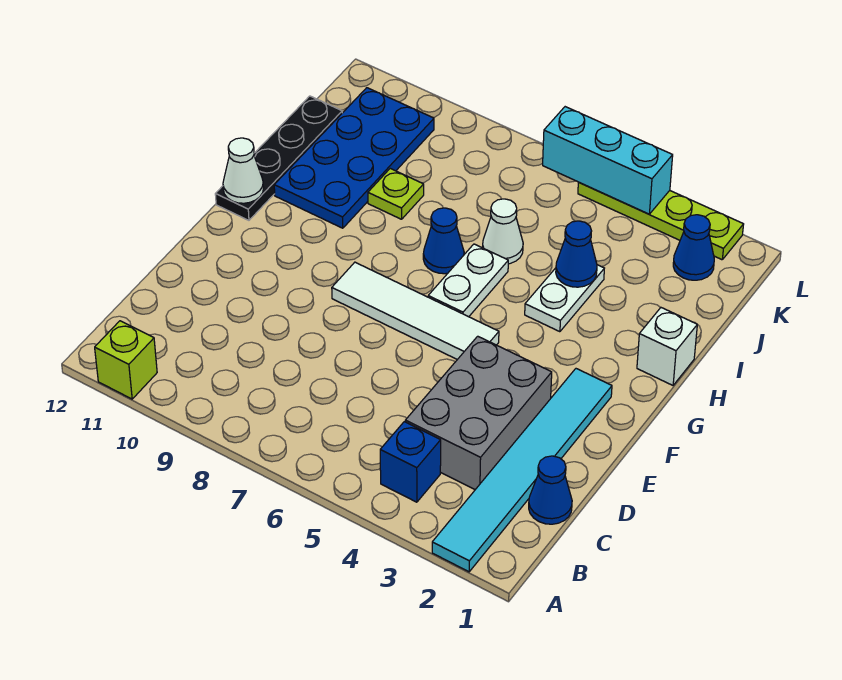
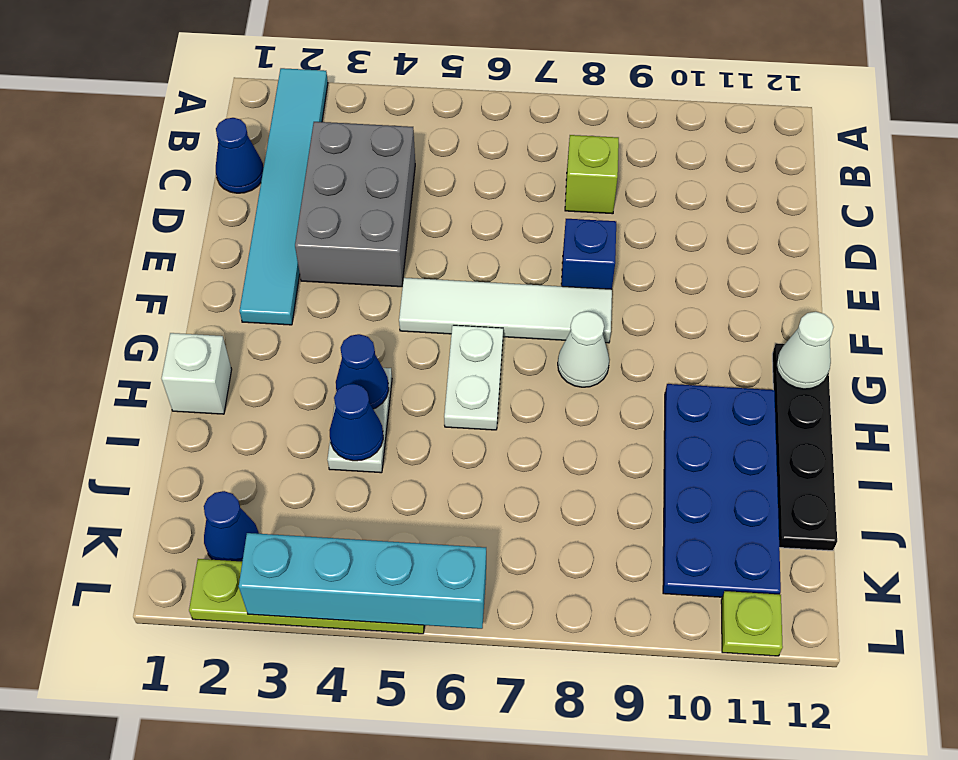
lime 1x1 brick [95,321,157,399] -> lime 1x1 brick moved to [565,135,619,214]
blue 1x1 brick [380,422,441,502] -> blue 1x1 brick moved to [561,219,616,289]
blue 1x1 cone [423,208,464,274] -> blue 1x1 cone moved to [336,334,389,409]
white 1x1 cone [483,199,523,264] -> white 1x1 cone moved to [558,311,609,387]
lime 1x1 plate [368,169,424,219] -> lime 1x1 plate moved to [721,591,783,656]
cyan 1x3 brick [543,107,673,214] -> cyan 1x4 brick [239,533,486,629]

